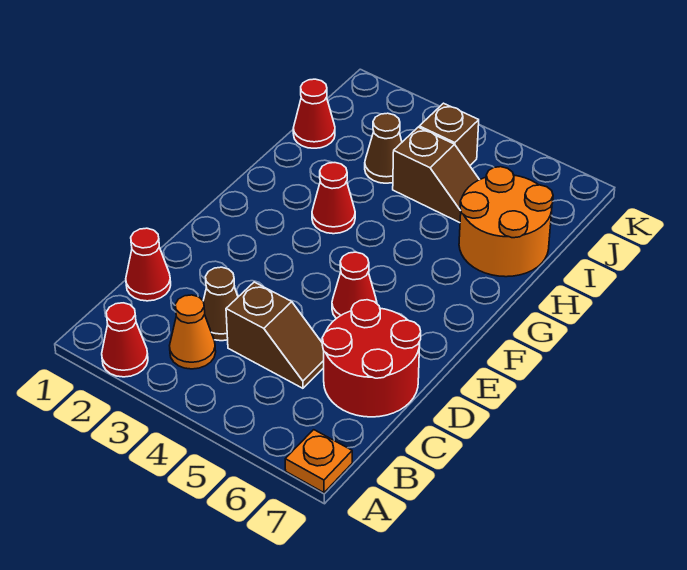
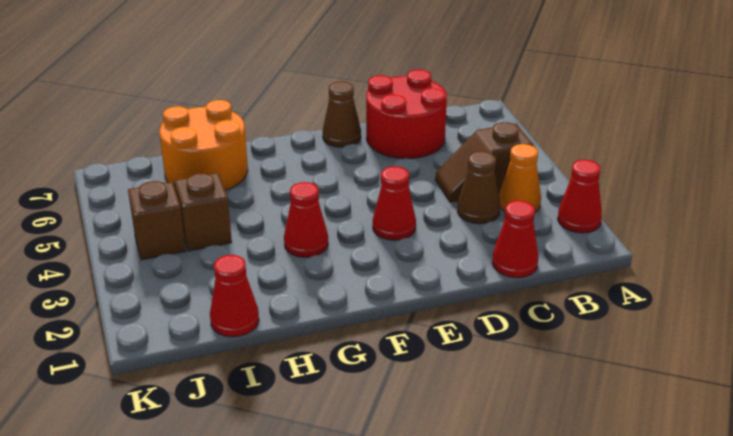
orange 1x1 plate [285,430,352,493] -> none
brown 1x2 slope [226,282,324,388] -> brown 1x2 slope turned to [435,122,533,202]
red 1x1 cone [332,252,377,319] -> red 1x1 cone moved to [373,166,416,240]
brown 1x1 cone [365,113,402,183] -> brown 1x1 cone moved to [323,81,361,147]

